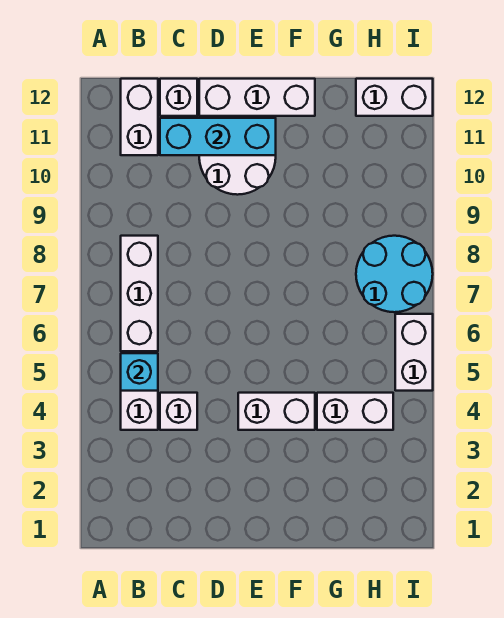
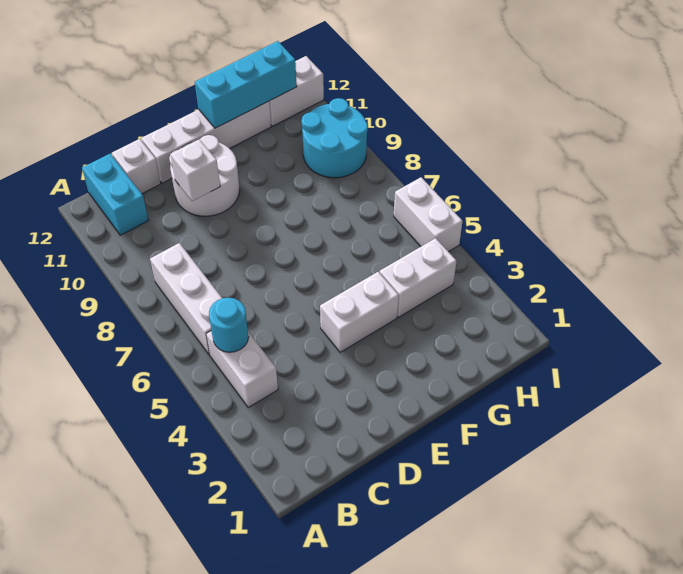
cyan 1x1 brick [121,353,158,391] -> cyan 1x1 round brick [209,298,249,352]
white 1x2 brick [121,79,158,155] -> cyan 1x2 brick [82,154,148,235]
white 1x1 brick [160,393,197,430] -> white 1x1 brick moved to [171,139,220,201]
cyan 1x3 brick [160,118,276,155] -> cyan 1x3 brick moved to [195,41,297,128]
white 1x3 brick [199,79,315,116] -> white 1x4 brick [141,101,271,183]
cyan 2x2 round brick [356,236,433,312] -> cyan 2x2 round brick moved to [301,98,368,178]

